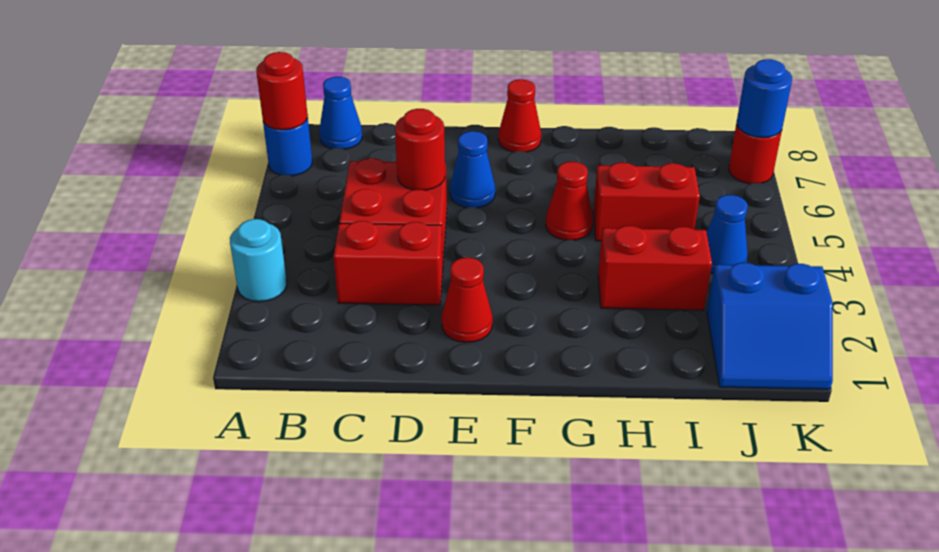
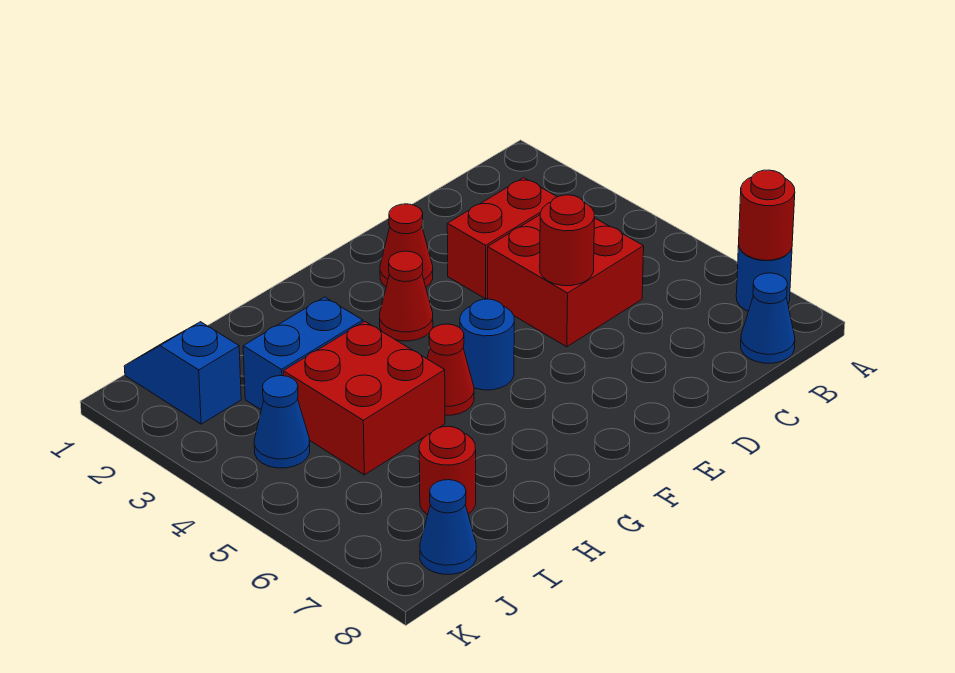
cyan 1x1 round brick [230,219,287,302] -> none
blue 1x1 cone [450,131,495,208] -> blue 1x1 cone moved to [420,480,476,574]
red 1x1 cone [498,79,541,152] -> red 1x1 cone moved to [380,251,433,341]
red 1x2 brick [598,226,712,310] -> blue 1x2 brick [243,297,363,409]
red 1x2 brick [593,162,700,241] -> red 2x2 brick [283,321,445,475]
blue 2x2 slope [707,263,833,389] -> blue 1x2 slope [124,322,241,424]
red 1x1 round brick [729,123,782,184] -> red 1x1 round brick moved to [419,426,476,515]
blue 1x1 round brick [737,59,792,138] -> blue 1x1 round brick moved to [460,299,514,390]

